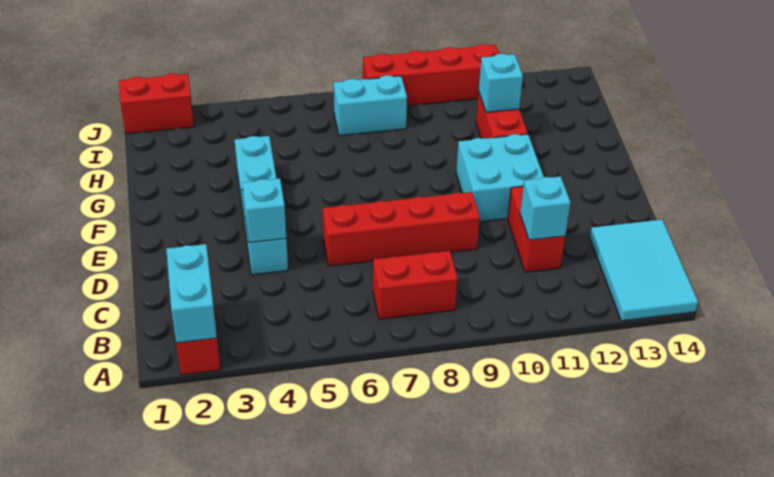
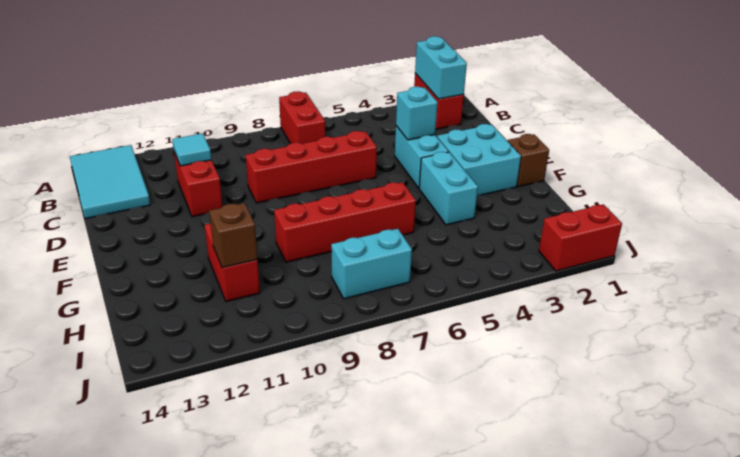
red 1x2 brick [373,251,458,319] -> red 1x2 brick turned to [279,91,325,144]
cyan 1x1 brick [520,176,571,240] -> cyan 1x1 tile [172,133,211,166]
cyan 2x2 brick [456,134,544,221] -> cyan 2x2 brick moved to [437,124,521,196]
none -> brown 1x1 brick [508,134,549,187]
cyan 1x1 brick [479,54,523,112] -> brown 1x1 brick [209,203,258,268]
red 1x4 brick [363,44,499,106] -> red 1x4 brick moved to [274,182,416,262]

